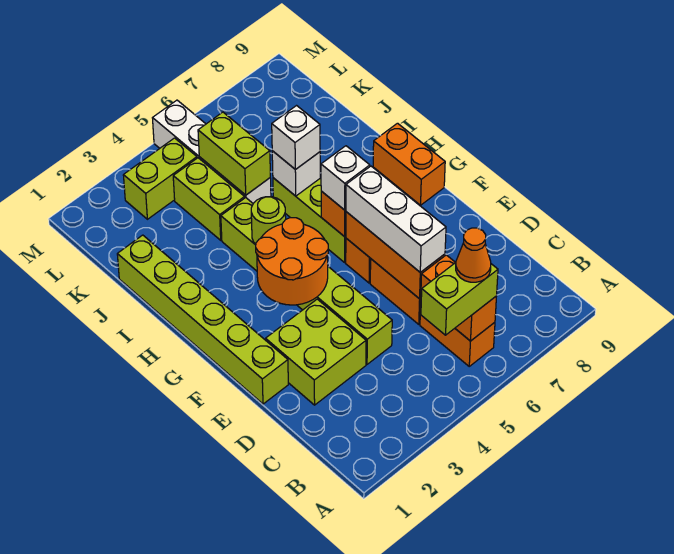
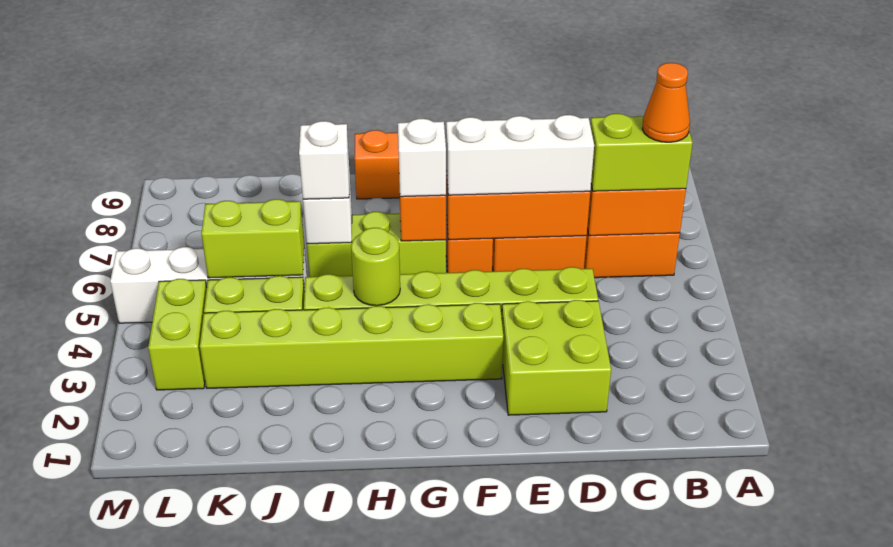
lime 1x2 brick [421,263,498,335] -> lime 1x2 brick turned to [590,114,693,191]
lime 1x6 brick [117,235,288,404] -> lime 1x6 brick moved to [200,303,503,388]
orange 2x2 round brick [256,218,328,305] -> none

